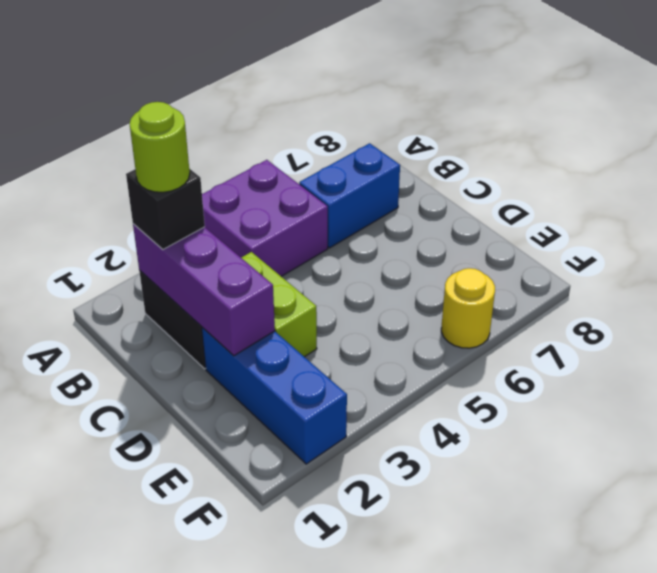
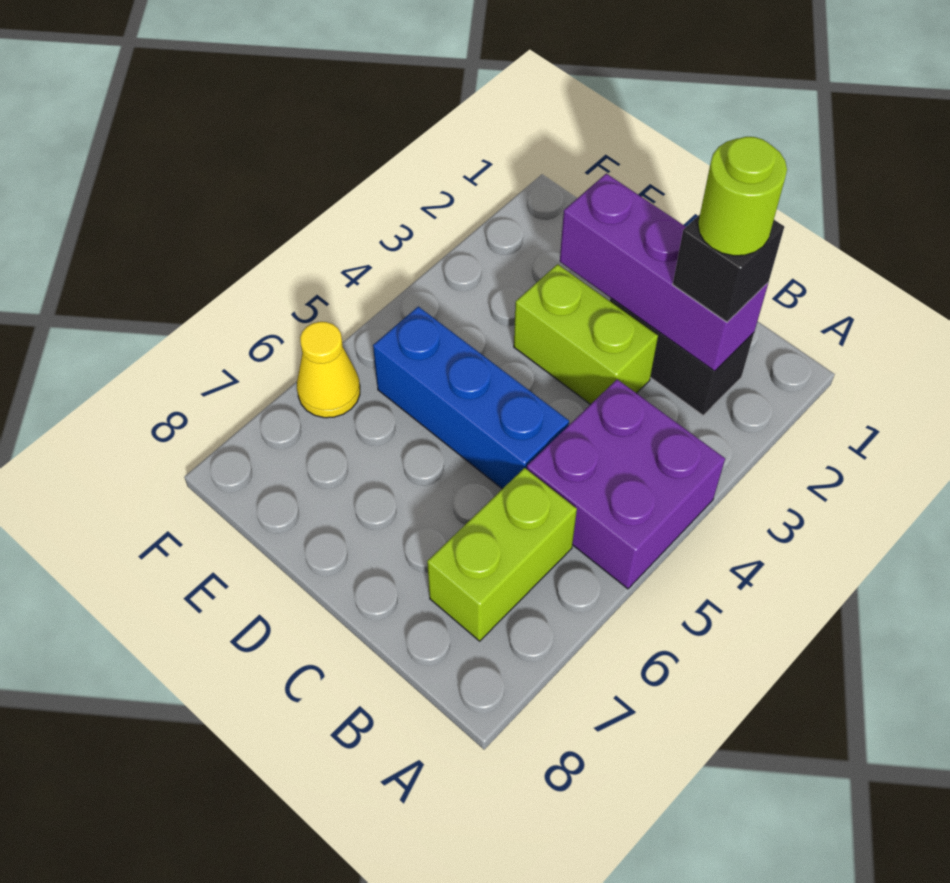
blue 1x2 brick [299,143,400,248] -> lime 1x2 brick [427,468,577,641]
blue 1x3 brick [202,327,347,464] -> blue 1x3 brick moved to [373,307,569,489]
yellow 1x1 round brick [441,268,495,348] -> yellow 1x1 cone [297,322,360,418]

